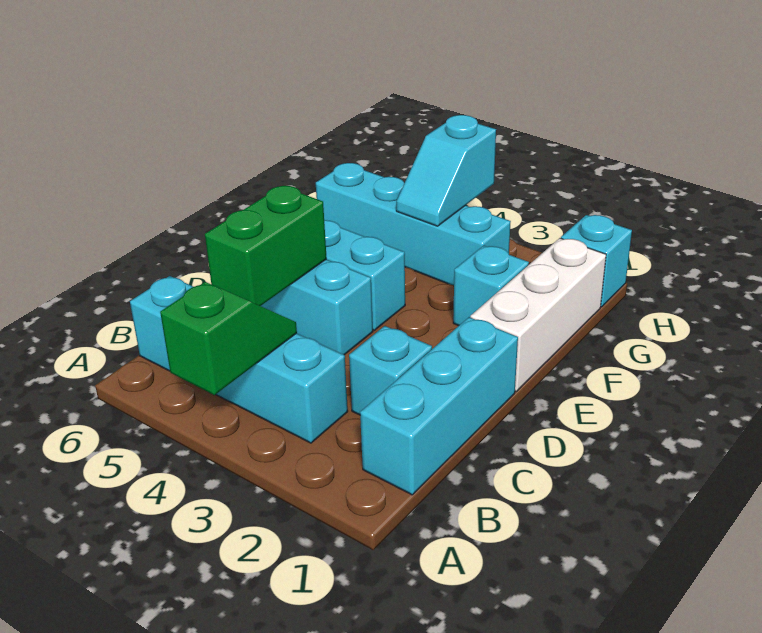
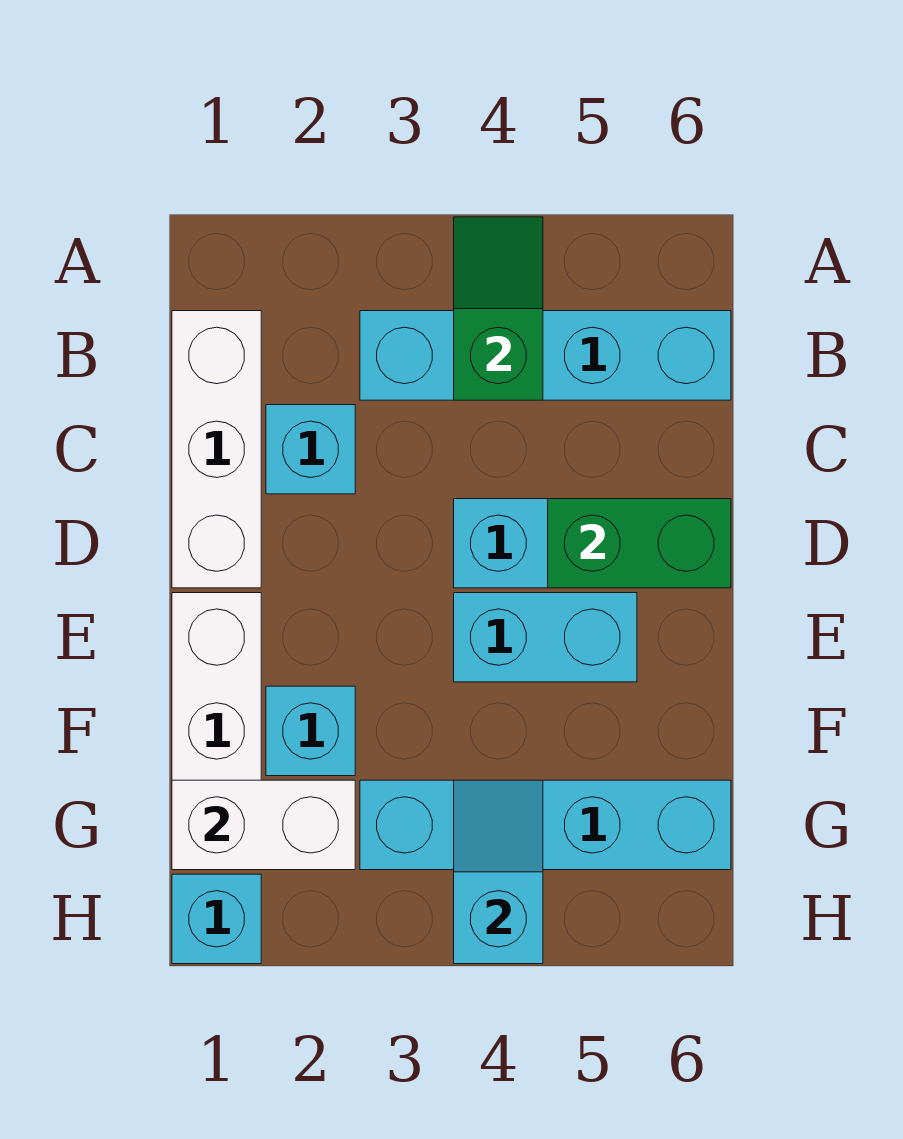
green 1x2 slope [160,282,297,395] -> green 1x2 slope turned to [454,217,543,400]
cyan 1x3 brick [360,317,518,495] -> white 1x3 brick [172,311,261,588]
green 1x2 brick [205,186,327,306] -> green 1x2 brick turned to [548,499,731,588]
none -> white 1x2 brick [172,780,355,870]

